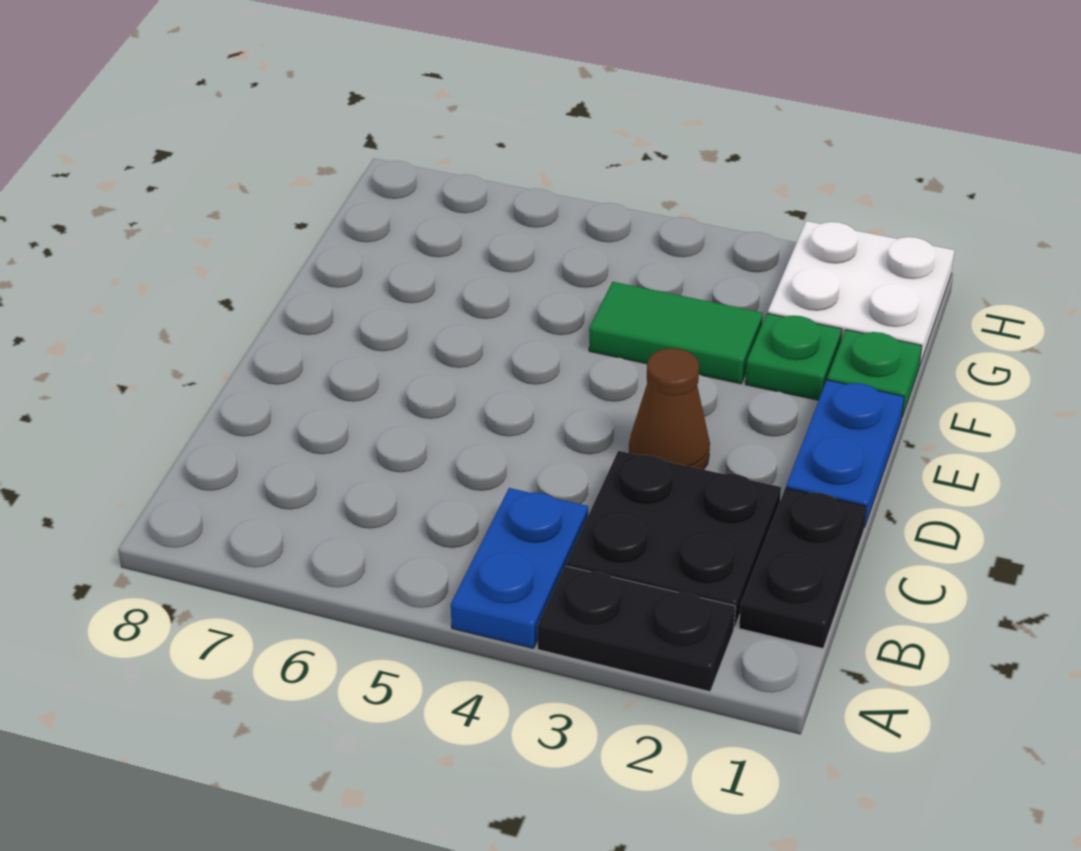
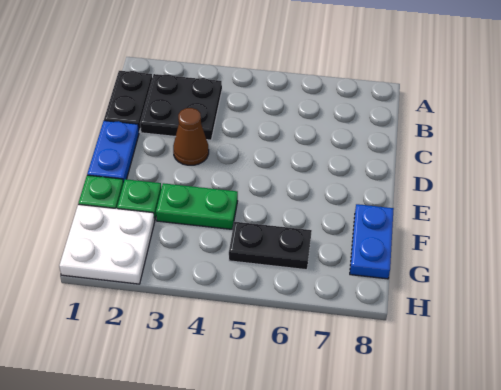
black 1x2 plate [538,566,735,691] -> black 1x2 plate moved to [229,222,312,270]
blue 1x2 plate [451,488,588,648] -> blue 1x2 plate moved to [350,204,394,279]
green 1x2 tile [589,282,763,384] -> green 1x2 plate [156,183,238,230]

